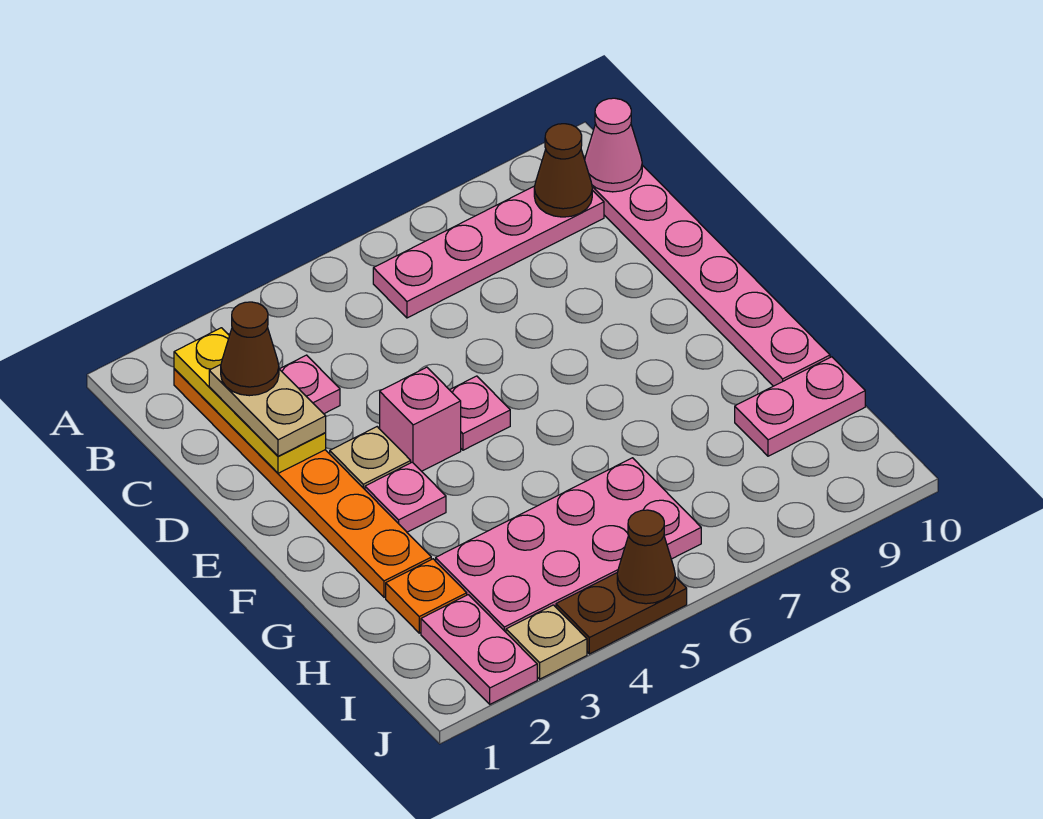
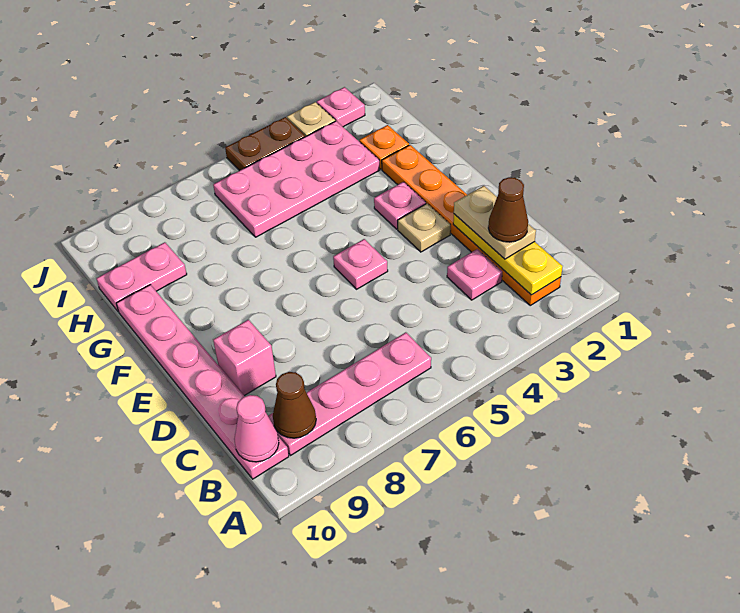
pink 1x1 brick [380,367,461,471] -> pink 1x1 brick moved to [213,320,276,396]
pink 1x2 plate [421,595,537,704] -> pink 1x1 plate [317,87,365,127]
brown 1x1 cone [617,510,675,604] -> none

